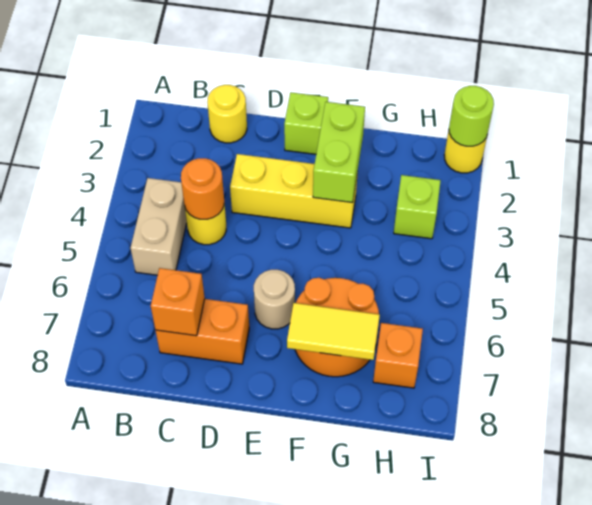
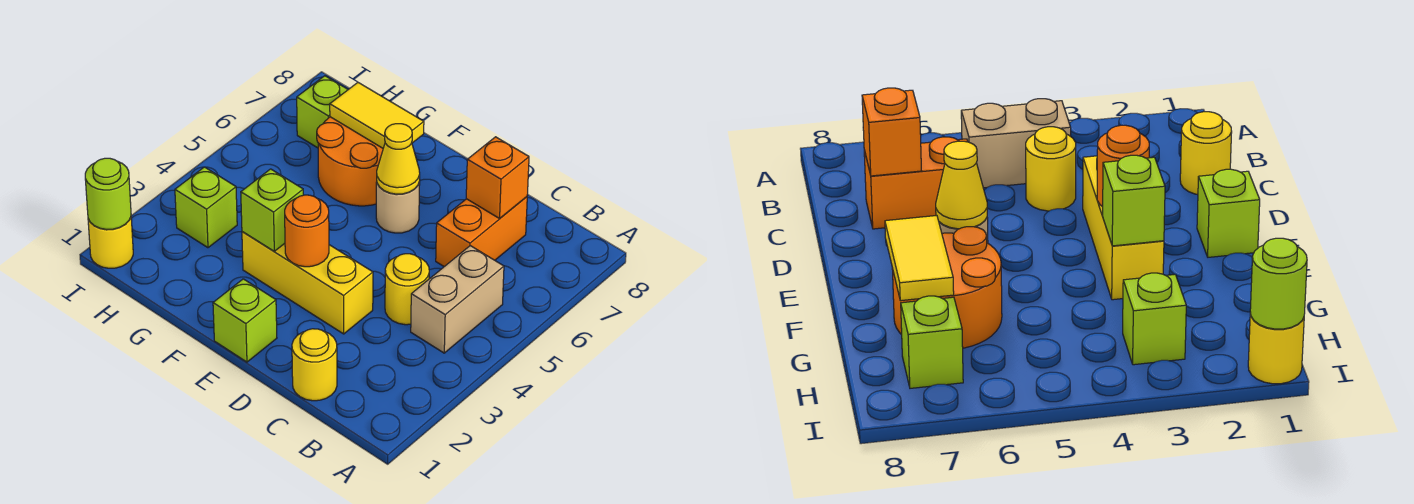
orange 1x1 round brick [181,158,224,219] -> orange 1x1 round brick moved to [285,195,329,267]
orange 1x2 brick [156,299,249,364] -> orange 1x2 brick turned to [436,197,527,267]
none -> yellow 1x1 cone [377,124,420,194]
lime 1x2 brick [313,102,365,203] -> lime 1x1 brick [241,169,303,251]
orange 1x1 brick [373,323,423,388] -> lime 1x1 brick [297,76,348,148]

